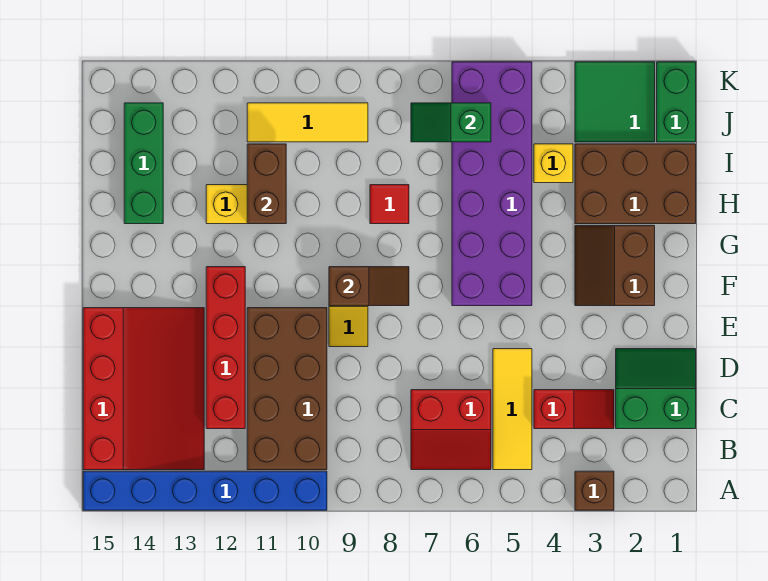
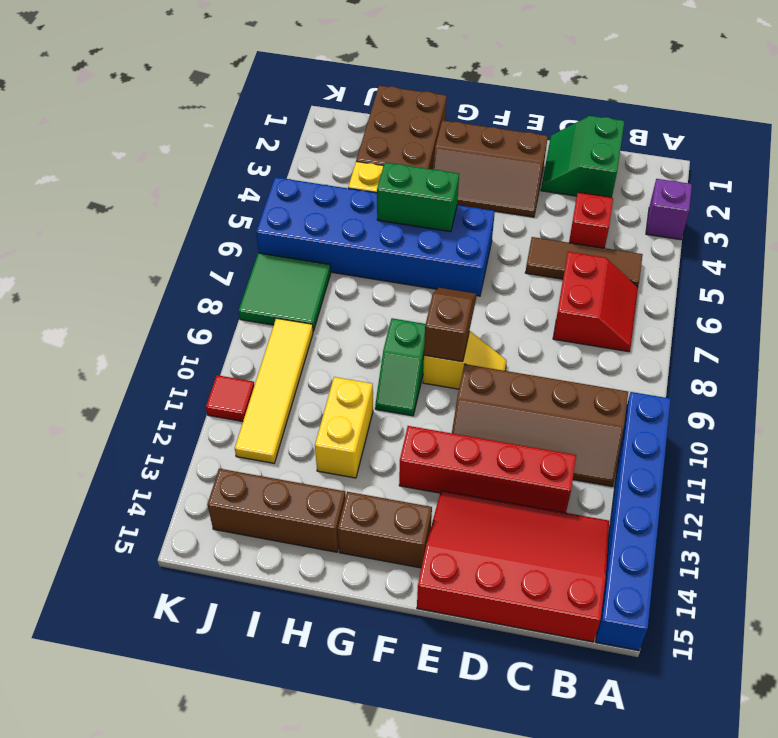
brown 1x1 brick [575,471,614,510] -> purple 1x1 brick [646,179,692,240]
yellow 1x3 tile [493,349,532,470] -> brown 1x3 tile [525,237,643,287]
brown 2x4 brick [247,308,327,470] -> brown 2x4 slope [452,364,628,486]
brown 2x2 slope [575,226,655,306] -> brown 2x3 slope [432,120,548,217]
purple 2x6 brick [452,62,532,306] -> blue 2x6 brick [256,177,495,296]
red 1x1 tile [370,185,409,224] -> red 1x1 tile moved to [206,375,254,421]
brown 1x2 brick [247,144,286,224] -> brown 1x2 brick moved to [338,492,432,568]
green 1x3 brick [124,103,163,224] -> brown 1x3 brick [207,469,345,552]
green 1x2 brick [657,62,696,142] -> green 1x2 brick moved to [377,162,459,232]
green 2x2 tile [575,62,655,142] -> green 2x2 tile moved to [239,253,331,331]
green 1x2 slope [411,103,491,142] -> green 1x2 slope moved to [375,318,425,416]
yellow 1x3 tile [247,103,368,142] -> yellow 1x4 tile [235,318,313,463]

